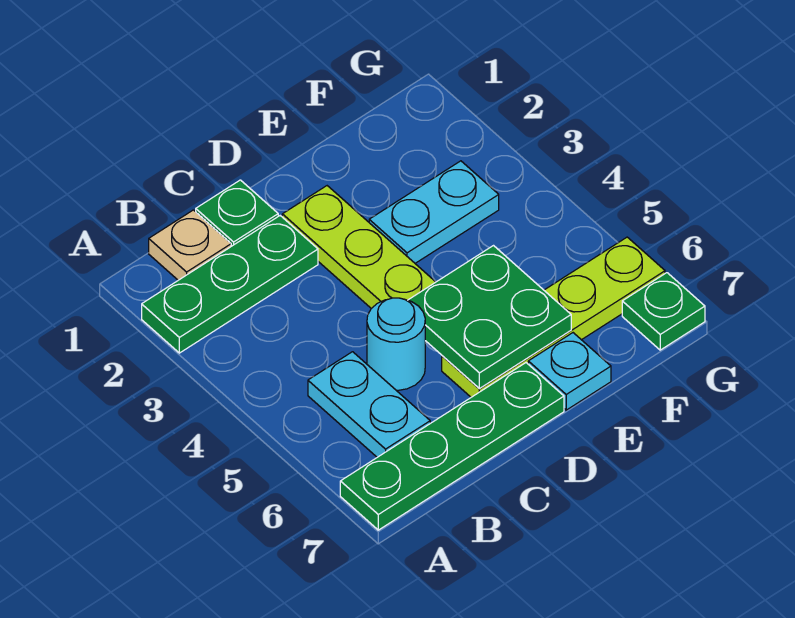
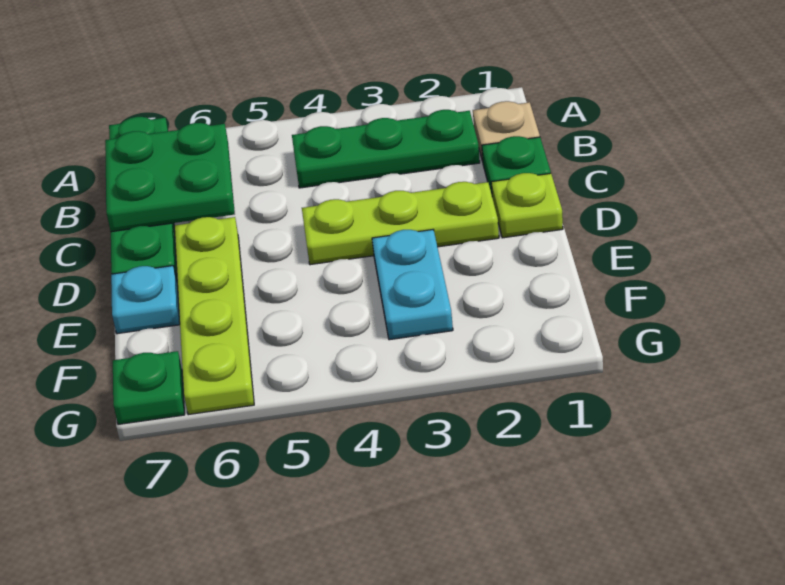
green 1x3 plate [142,216,318,353] -> green 1x3 plate turned to [292,110,480,188]
cyan 1x2 plate [308,352,430,457] -> none
cyan 1x1 round brick [367,298,425,390] -> none
none -> lime 1x1 plate [491,173,563,238]
green 2x2 plate [408,246,571,389] -> green 2x2 plate moved to [105,123,235,232]

